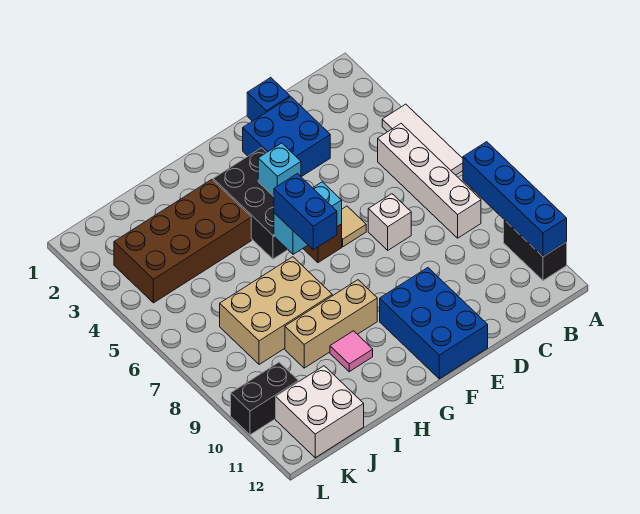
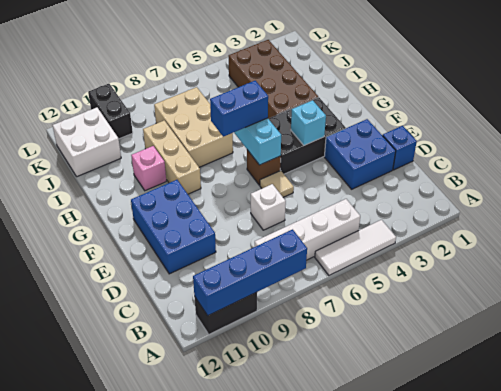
blue 2x3 brick [380,268,488,379] -> blue 2x3 brick turned to [131,180,216,274]
pink 1x1 tile [330,331,373,372] -> pink 1x1 brick [131,146,166,191]

